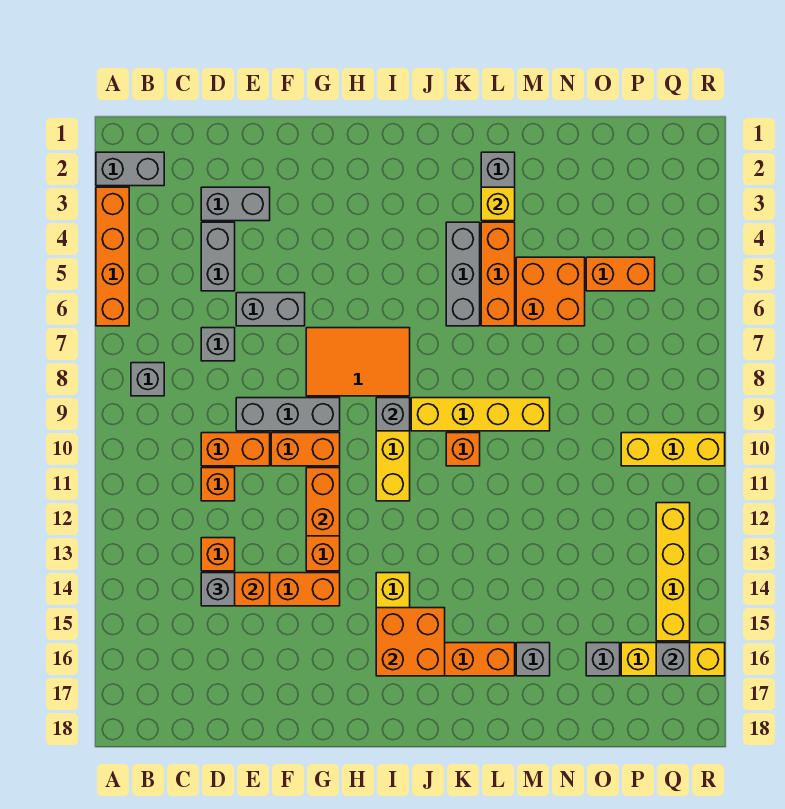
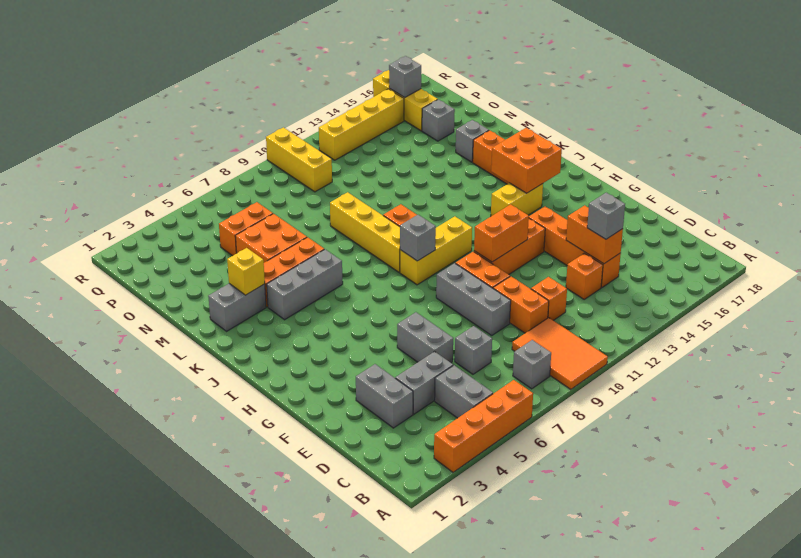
grey 1x2 brick [96,152,164,186] -> grey 1x2 brick moved to [435,365,493,418]
orange 2x3 tile [306,328,410,396] -> orange 2x3 tile moved to [512,318,608,389]
orange 1x2 brick [586,257,655,291] -> orange 1x2 brick turned to [219,202,273,256]

